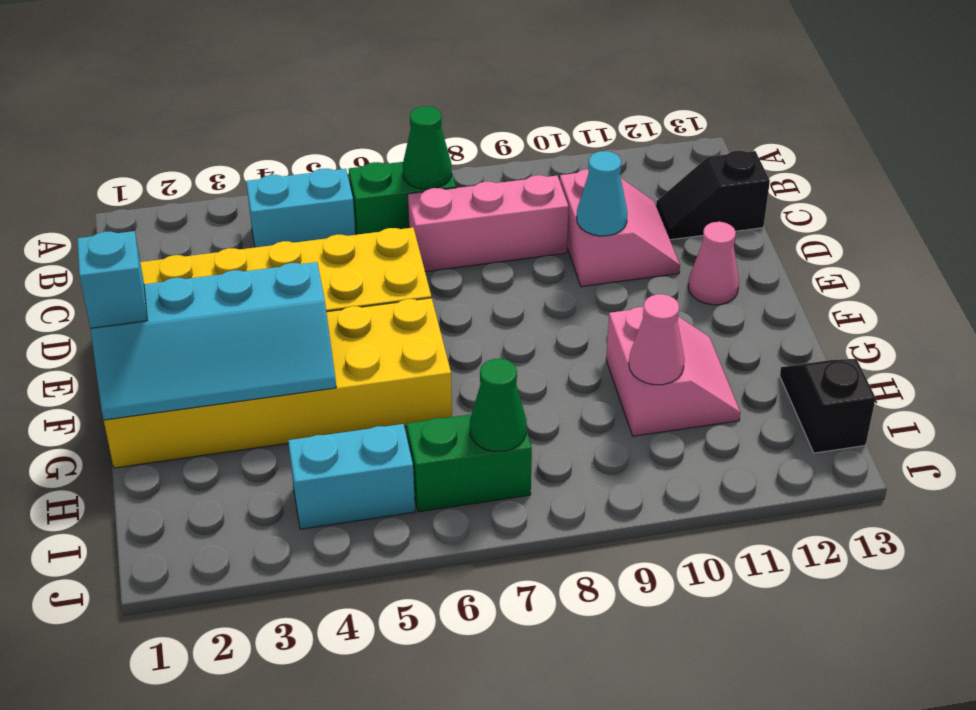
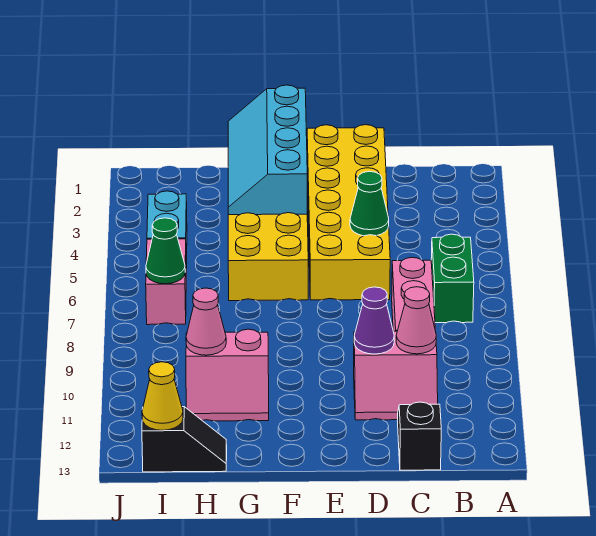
cyan 1x2 brick [246,169,355,247] -> none
green 1x1 cone [403,106,452,189] -> green 1x1 cone moved to [350,171,389,236]
cyan 1x1 cone [577,151,627,236] -> purple 1x1 cone [354,287,394,354]
pink 1x1 cone [688,222,739,305] -> pink 1x1 cone moved to [396,287,436,354]
cyan 1x1 brick [77,231,147,328] -> none
green 1x2 brick [407,414,532,512] -> pink 1x2 brick [146,239,186,325]
none -> yellow 1x1 cone [142,362,183,430]

